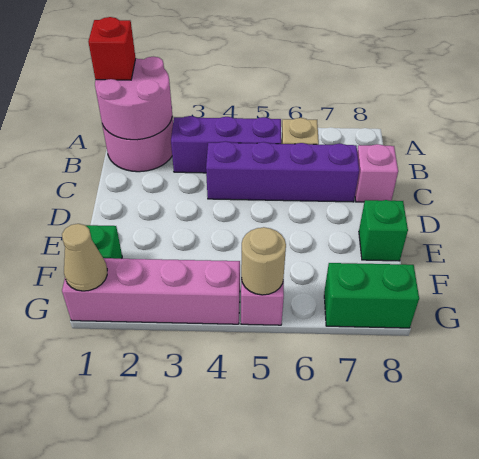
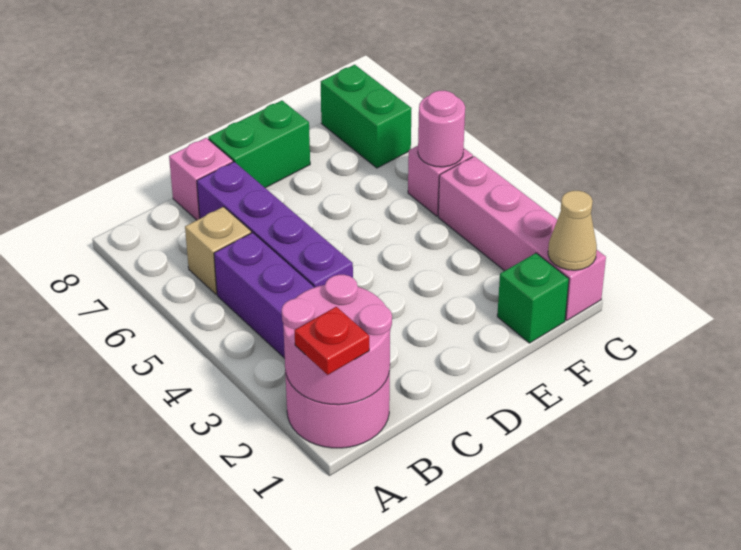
red 1x1 brick [88,17,136,80] -> red 1x1 plate [294,307,369,375]
green 1x1 brick [359,200,408,261] -> green 1x2 brick [208,101,310,188]
tan 1x1 round brick [241,227,286,295] -> pink 1x1 round brick [418,91,465,167]

